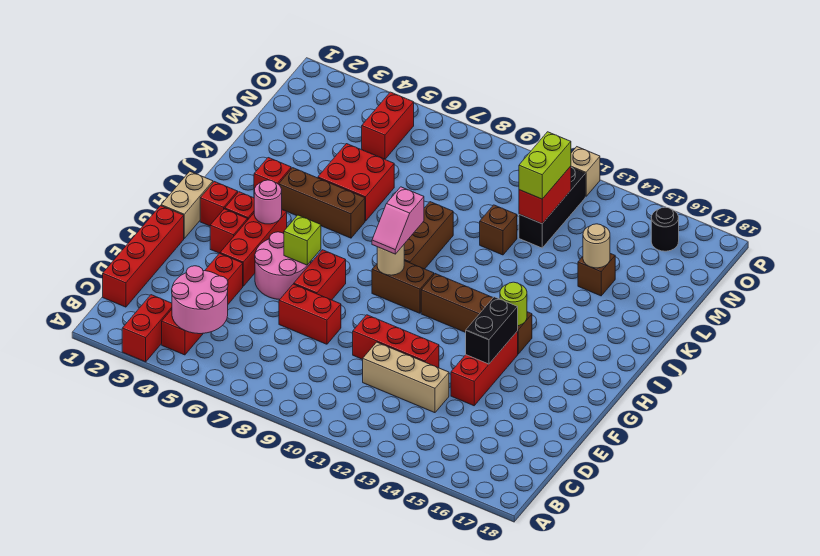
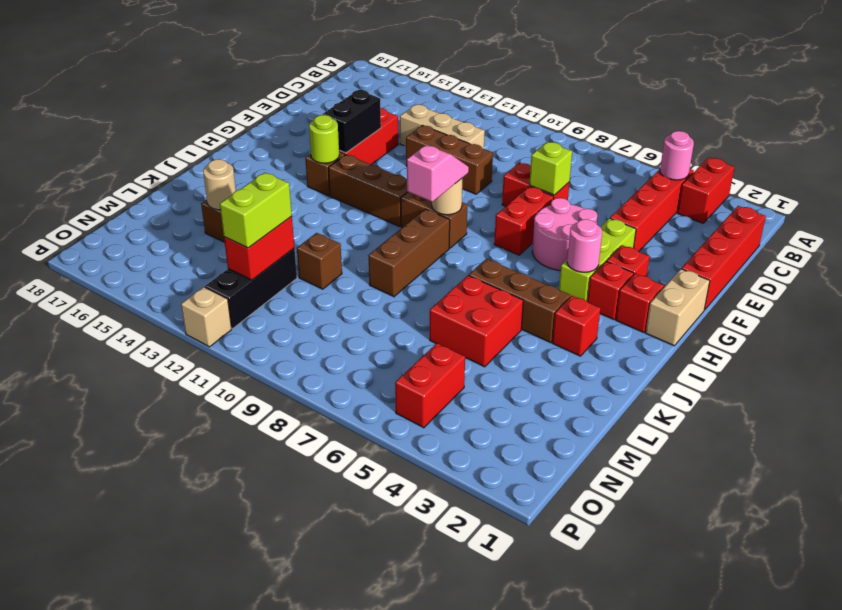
pink 2x2 round brick [172,266,228,334] -> pink 1x1 round brick [660,131,694,180]
red 1x3 brick [353,315,439,368] -> brown 1x3 brick [406,125,493,194]
red 1x3 brick [220,210,287,286] -> lime 1x3 brick [559,218,636,301]
lime 1x1 brick [284,215,321,265] -> lime 1x1 brick moved to [529,142,572,195]
black 1x1 round brick [651,207,679,251] -> none

